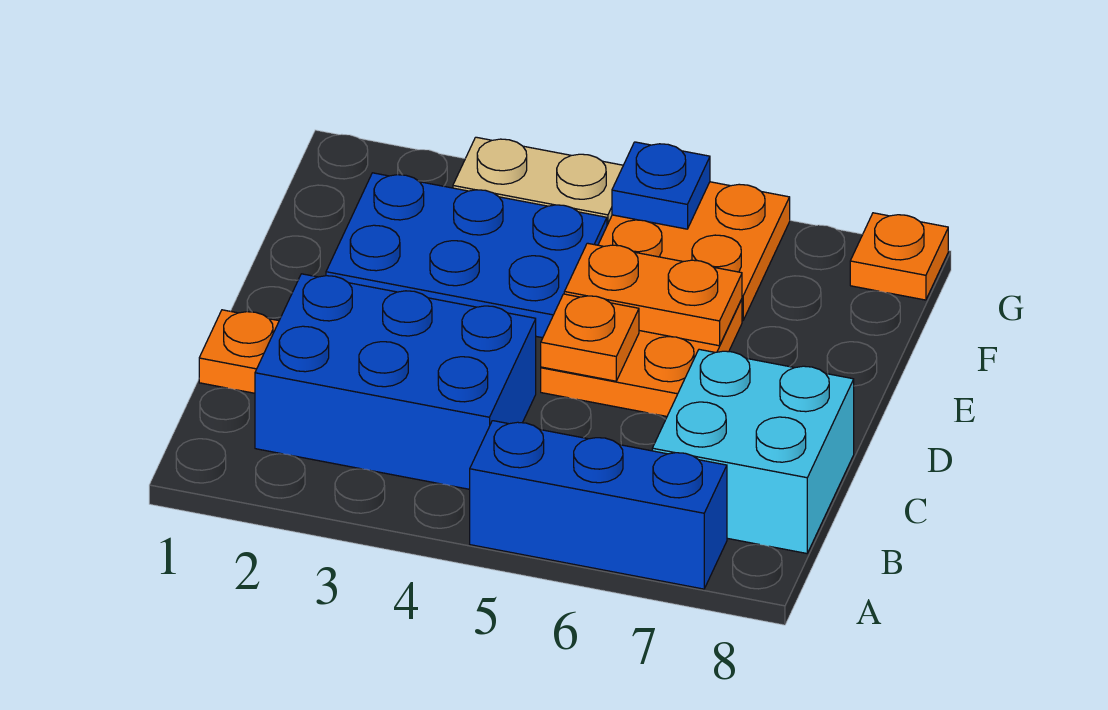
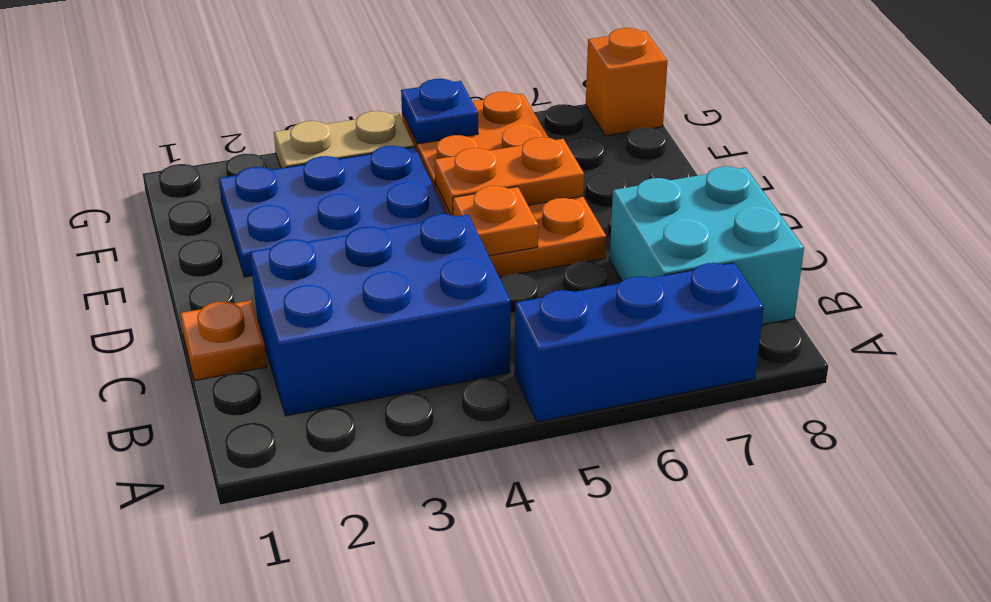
orange 1x1 plate [850,213,948,300] -> orange 1x1 brick [586,28,668,136]

